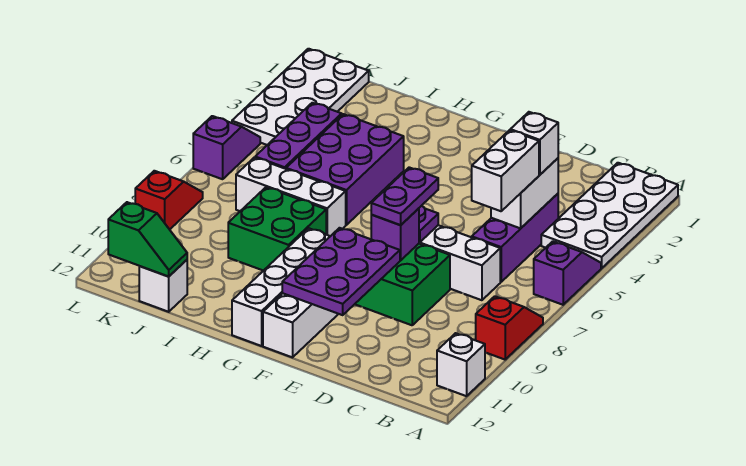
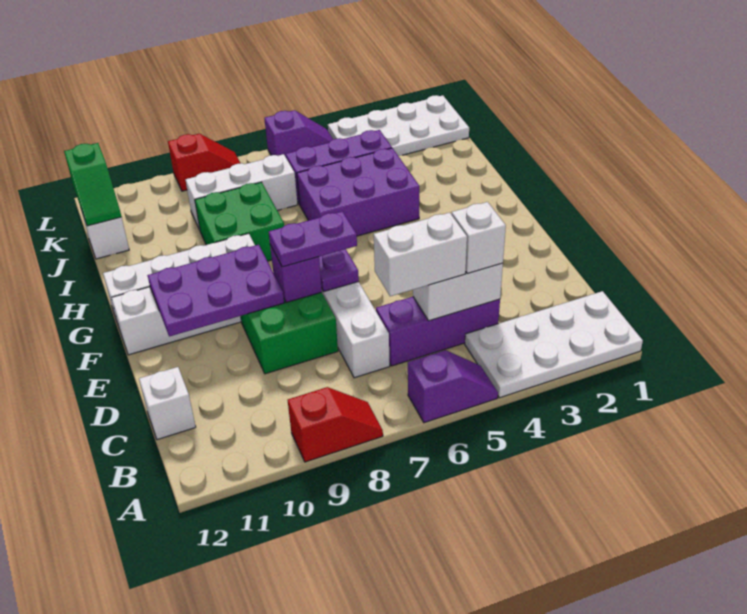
white 1x1 brick [437,333,485,396] -> white 1x1 brick moved to [139,367,196,440]
white 1x3 brick [236,157,346,236] -> white 1x3 brick turned to [185,154,298,230]

